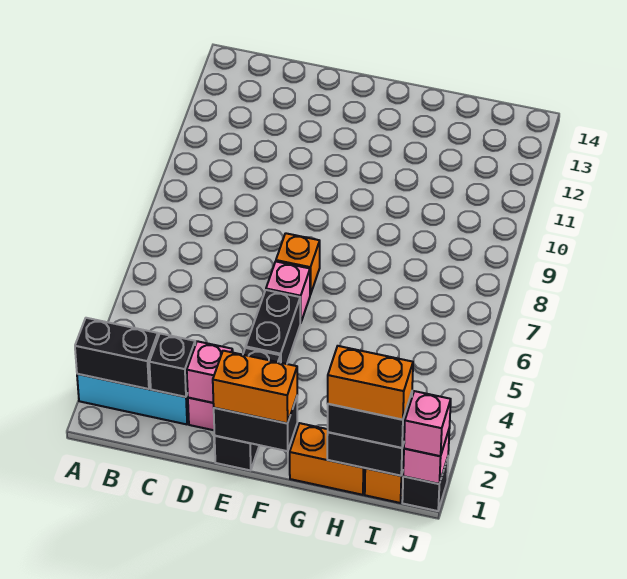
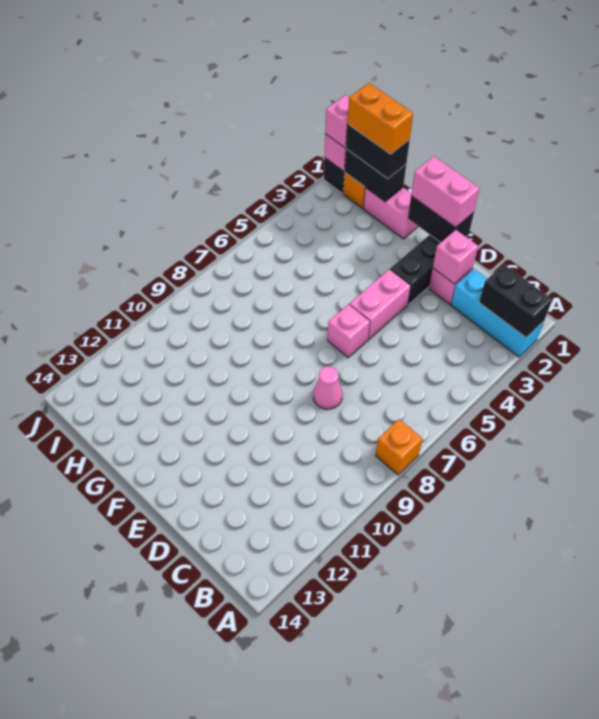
black 1x1 brick [149,334,195,397] -> none
none -> pink 1x1 cone [313,367,343,409]
orange 1x2 brick [213,351,297,423] -> pink 1x2 brick [411,156,480,228]
black 1x2 brick [246,290,300,364] -> pink 1x2 brick [349,269,411,340]
orange 1x1 brick [276,233,320,295] -> orange 1x1 brick moved to [376,419,423,475]
orange 1x2 brick [290,423,365,495] -> pink 1x2 brick [363,187,419,239]

